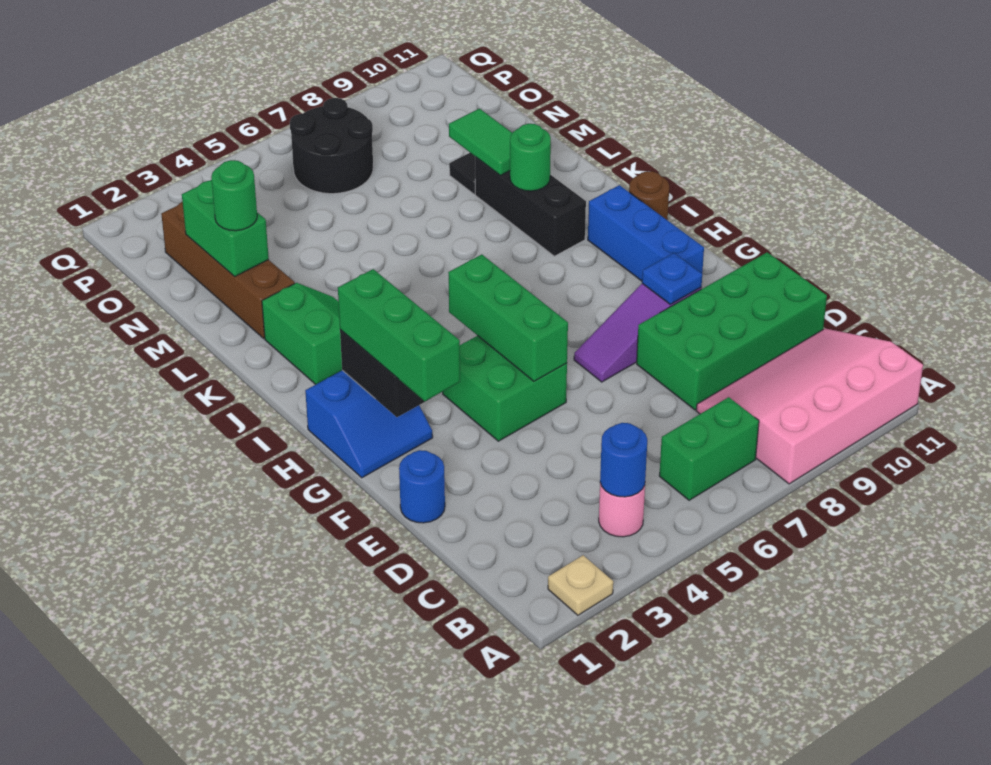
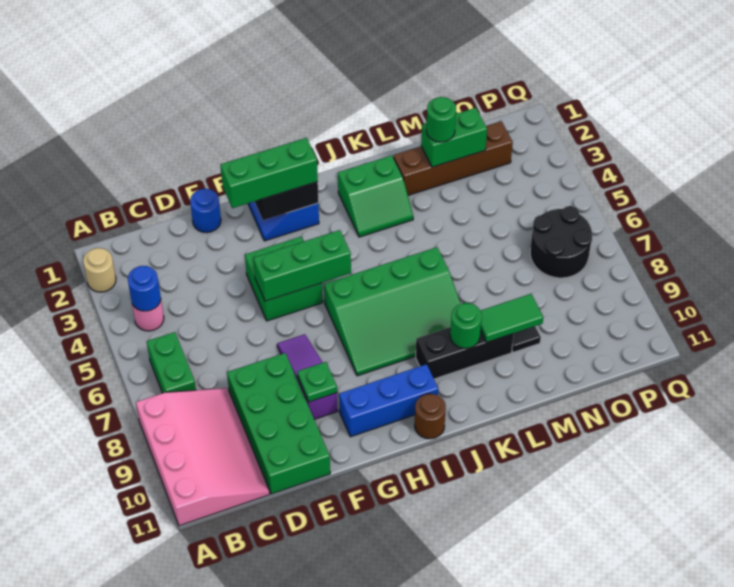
tan 1x1 plate [548,555,613,615] -> tan 1x1 round brick [83,248,116,292]
blue 1x1 plate [642,253,702,304] -> green 1x1 plate [298,362,337,402]
none -> green 3x4 slope [324,247,460,376]

